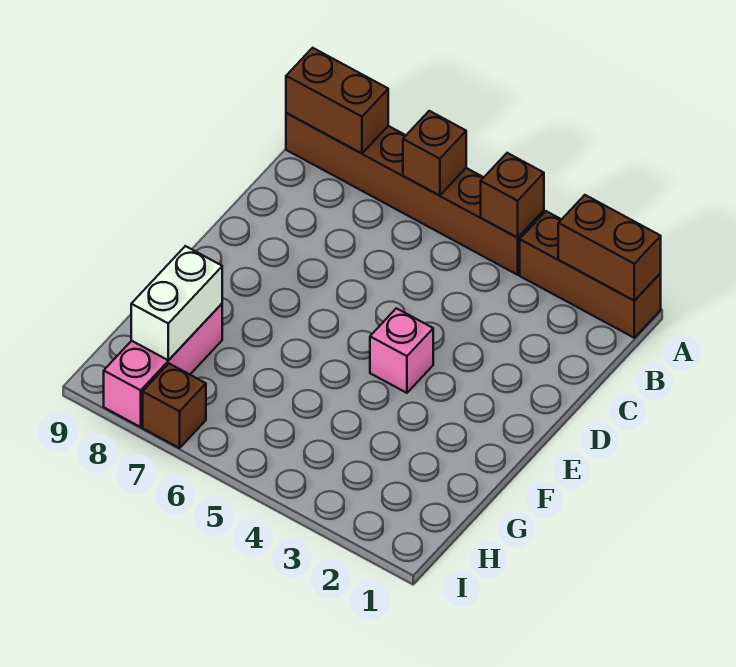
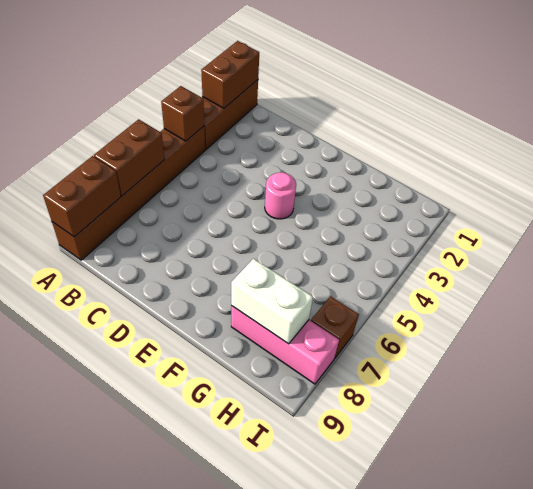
brown 1x1 brick [403,111,466,195] -> brown 1x2 brick [94,119,165,196]
pink 1x1 brick [370,308,433,393] -> pink 1x1 round brick [265,172,296,219]

